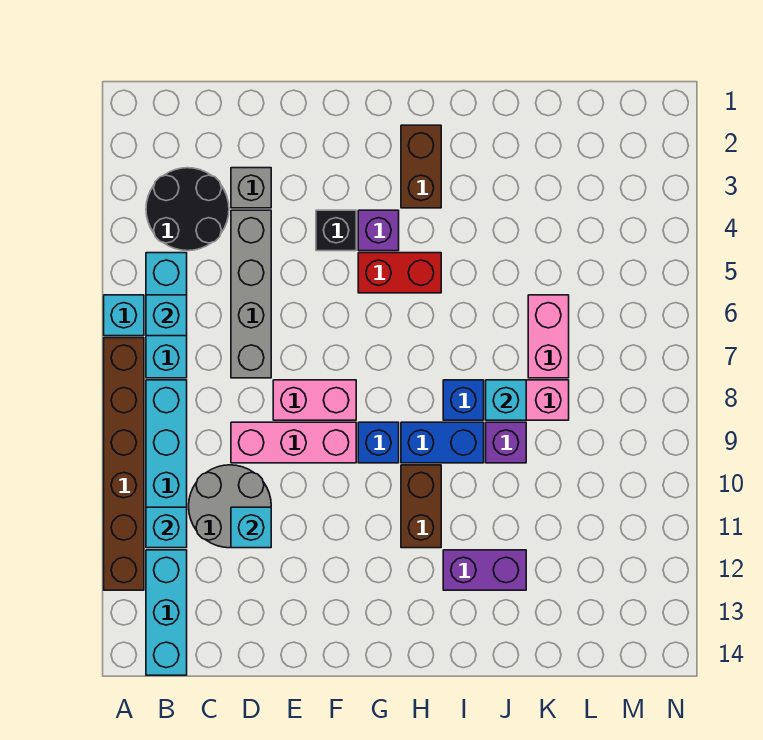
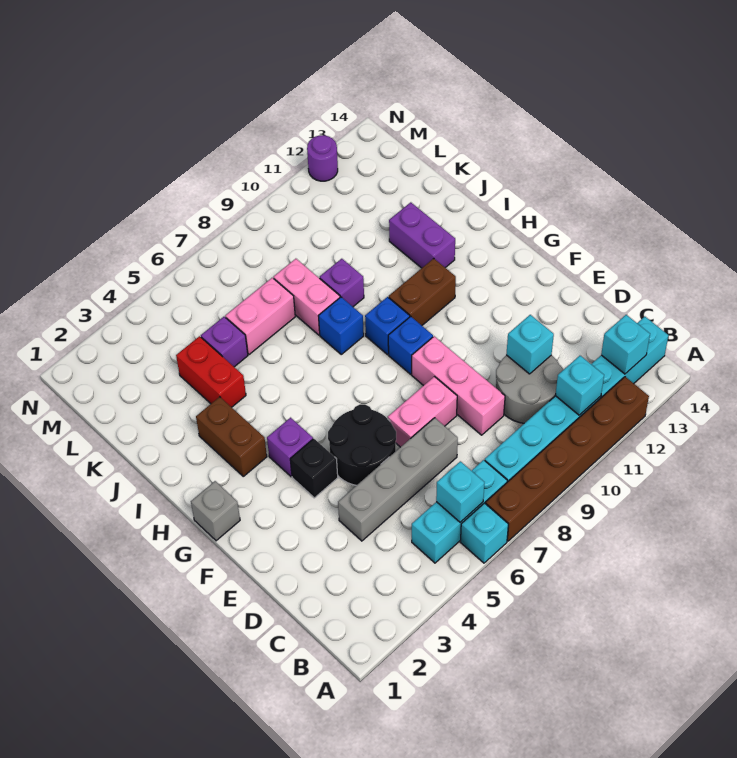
black 2x2 round brick [146,168,229,251] -> black 2x2 round brick moved to [328,404,396,485]
grey 1x1 brick [231,168,271,208] -> grey 1x1 brick moved to [191,481,240,541]
pink 1x2 brick [273,380,356,420] -> pink 1x2 brick turned to [388,377,457,447]
red 1x2 brick [358,253,441,293] -> red 1x2 brick moved to [176,336,246,407]
brown 1x2 brick [401,125,441,208] -> brown 1x2 brick turned to [196,397,267,476]
blue 1x2 brick [401,422,484,463] -> blue 1x1 brick [365,297,410,355]
cyan 1x1 brick [486,380,526,420] -> cyan 1x1 brick moved to [601,315,650,374]
none -> purple 1x1 brick [201,317,248,367]
none -> purple 1x1 round brick [307,135,338,181]

